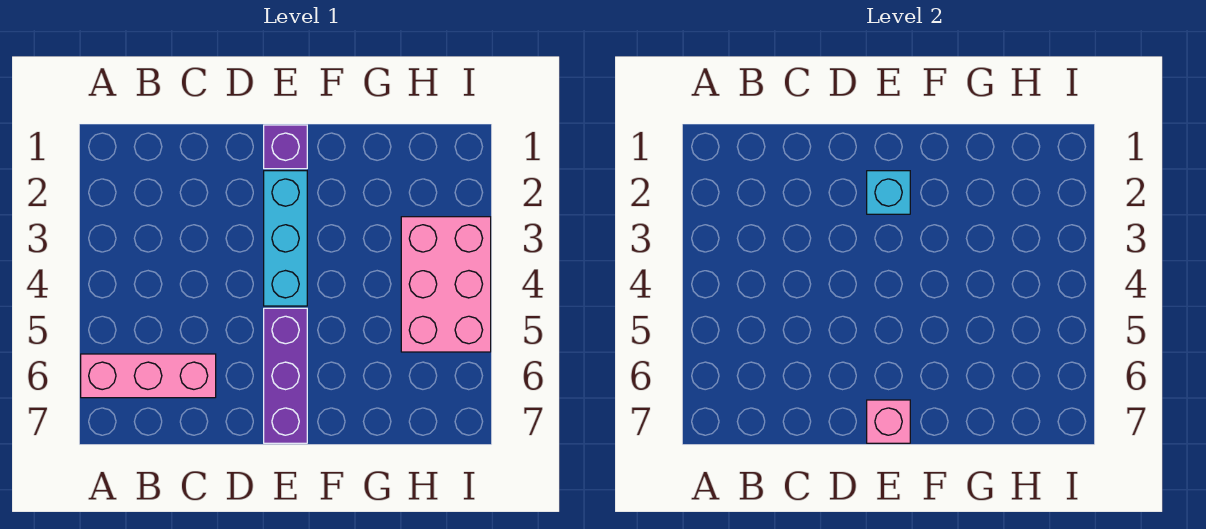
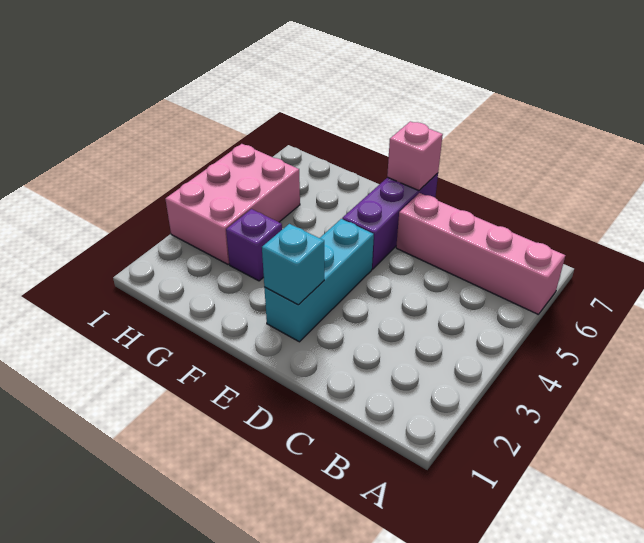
pink 1x3 brick [81,354,216,398] -> pink 1x4 brick [396,193,565,314]
purple 1x1 brick [264,125,307,169] -> purple 1x1 brick moved to [226,209,282,281]

